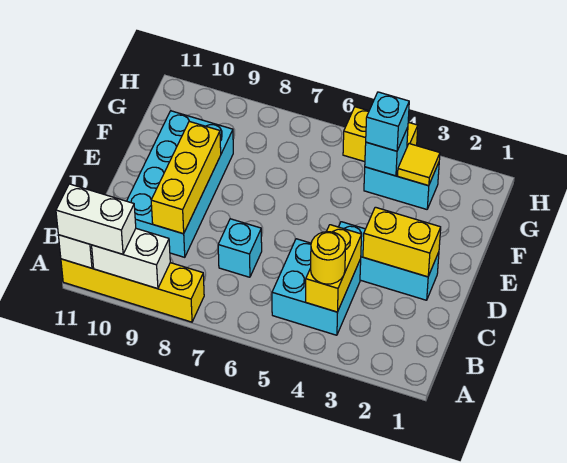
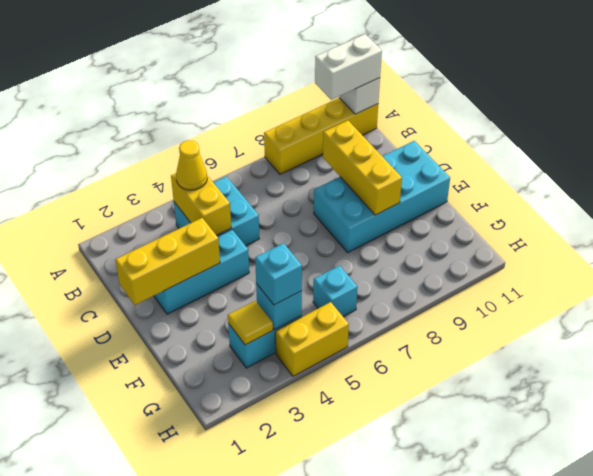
white 1x2 brick [92,229,170,289] -> none
yellow 1x1 round brick [311,232,346,284] -> yellow 1x1 cone [176,140,207,190]
cyan 1x1 brick [218,219,262,277] -> cyan 1x1 brick moved to [313,266,358,317]
cyan 2x4 brick [127,111,233,257] -> cyan 2x4 brick turned to [314,141,450,252]
yellow 1x2 brick [363,207,441,277] -> yellow 1x3 brick [115,218,220,305]

